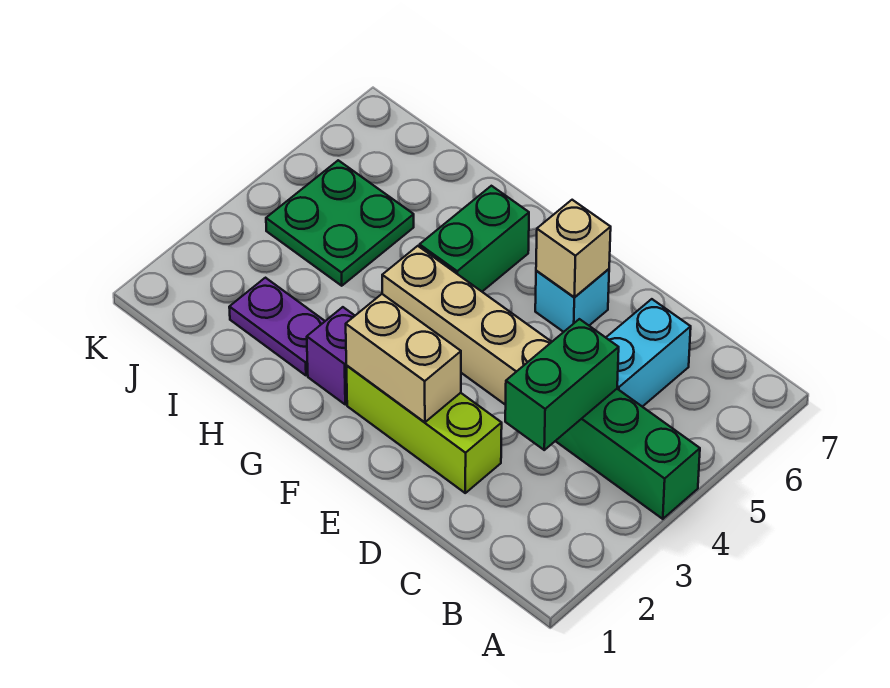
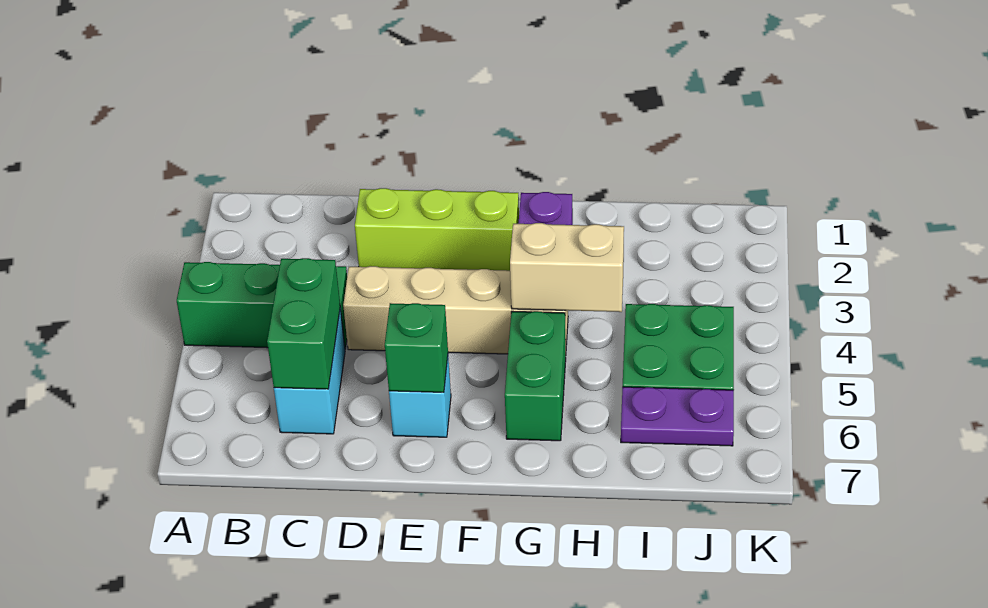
green 1x2 brick [505,319,619,450] -> green 1x2 brick moved to [267,258,340,389]
tan 1x2 brick [346,294,461,422] -> tan 1x2 brick moved to [510,223,624,312]
tan 1x1 brick [536,200,611,297] -> green 1x1 brick [385,303,448,392]
purple 1x2 plate [229,278,325,375] -> purple 1x2 plate moved to [621,387,734,446]

